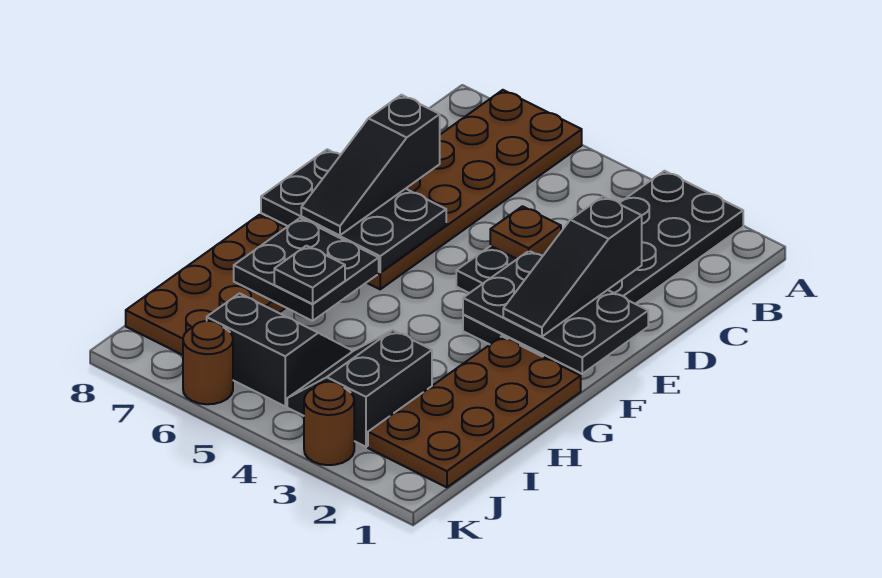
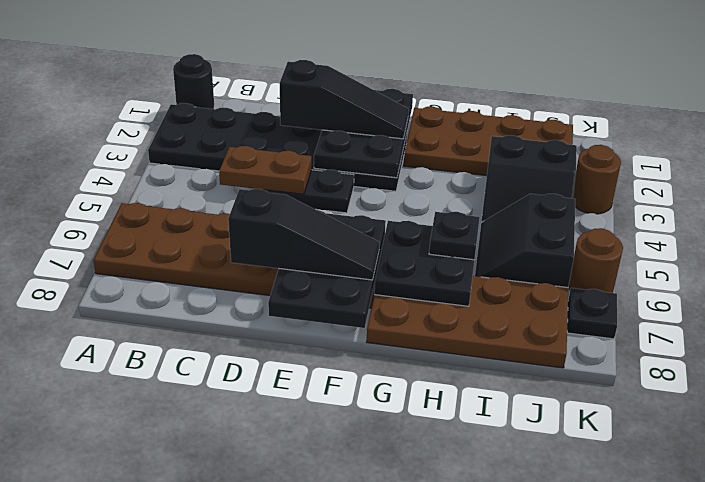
none -> black 1x1 round brick [173,54,214,109]
brown 1x1 plate [490,206,561,259] -> brown 1x2 plate [219,146,312,194]
none -> black 1x1 plate [567,288,617,339]

